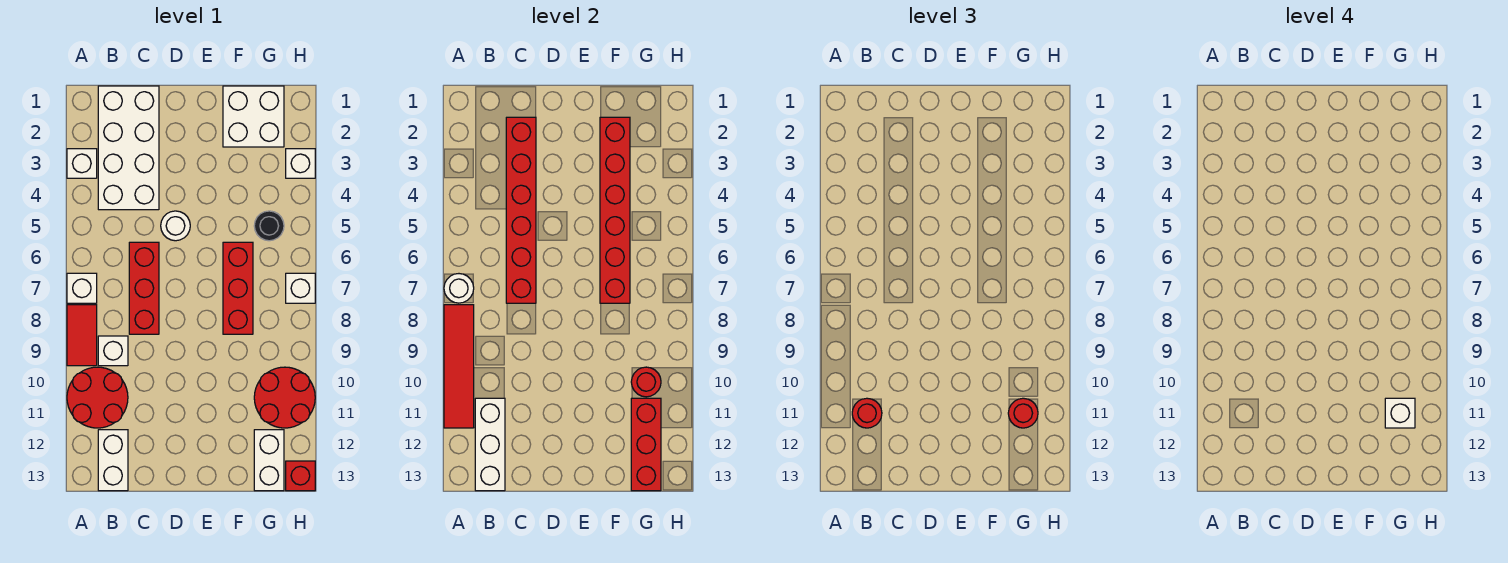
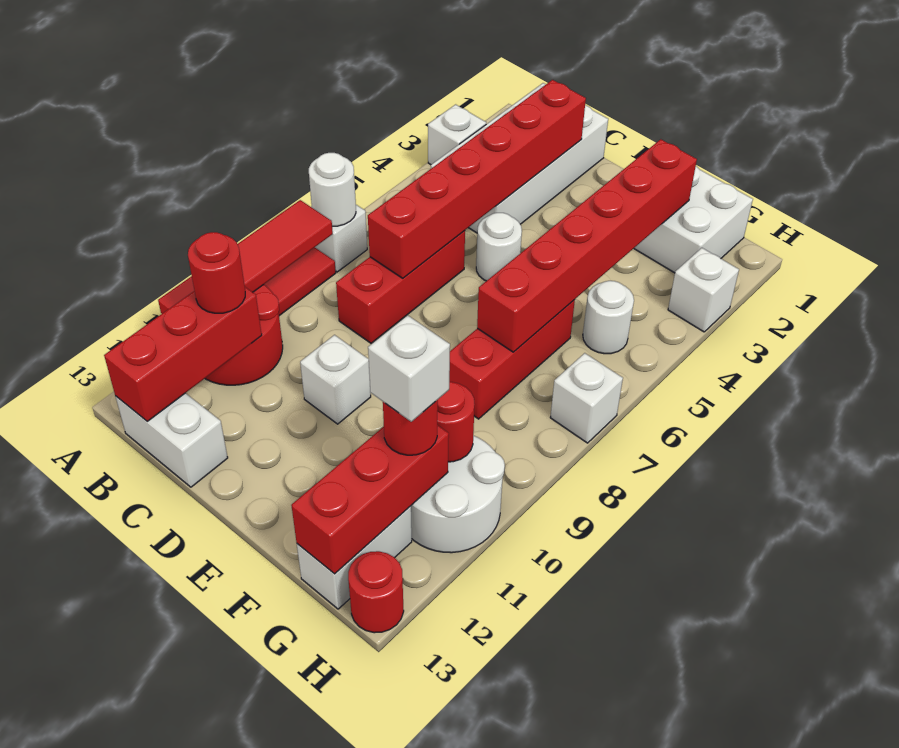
white 1x1 brick [98,336,128,366] -> white 1x1 brick moved to [300,335,371,424]
white 1x3 brick [475,398,505,491] -> red 1x3 brick [104,287,262,421]
white 1x2 brick [98,430,128,491] -> white 1x2 brick turned to [115,393,228,487]
black 1x1 round brick [254,211,284,241] -> white 1x1 round brick [583,281,634,354]
red 2x2 round brick [254,367,315,428] -> white 2x2 round brick [411,436,505,553]
red 1x1 brick [286,461,315,491] -> red 1x1 round brick [348,551,404,633]

